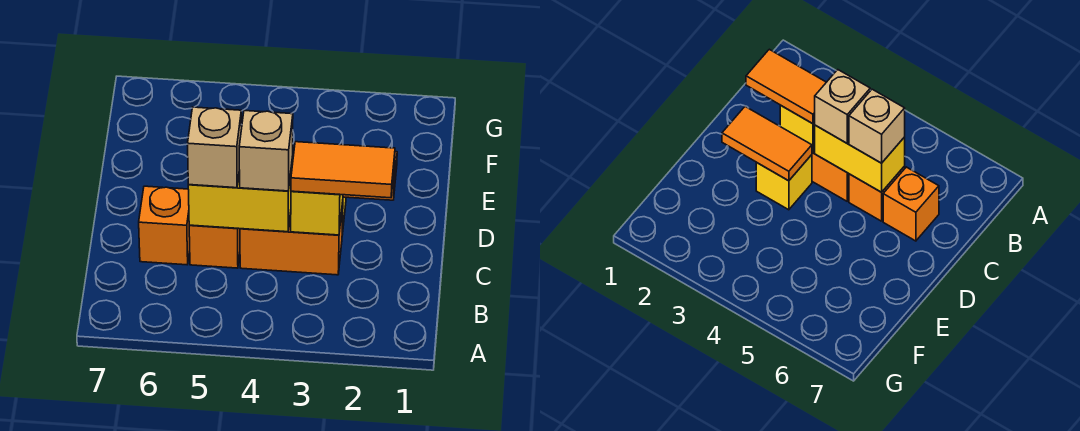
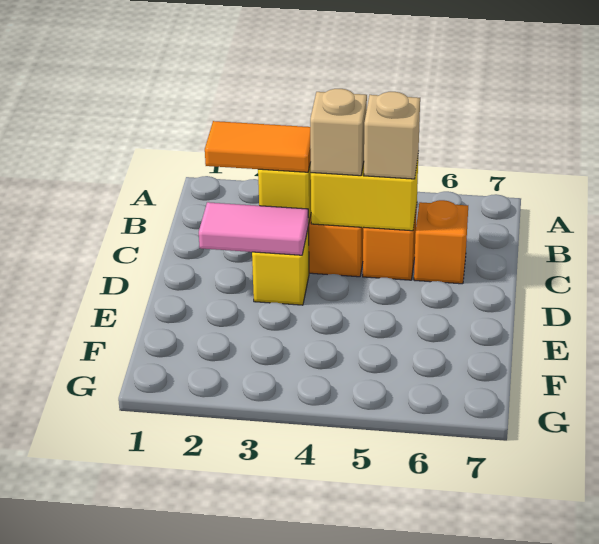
orange 1x2 tile [722,107,812,181] -> pink 1x2 tile [199,202,309,255]

